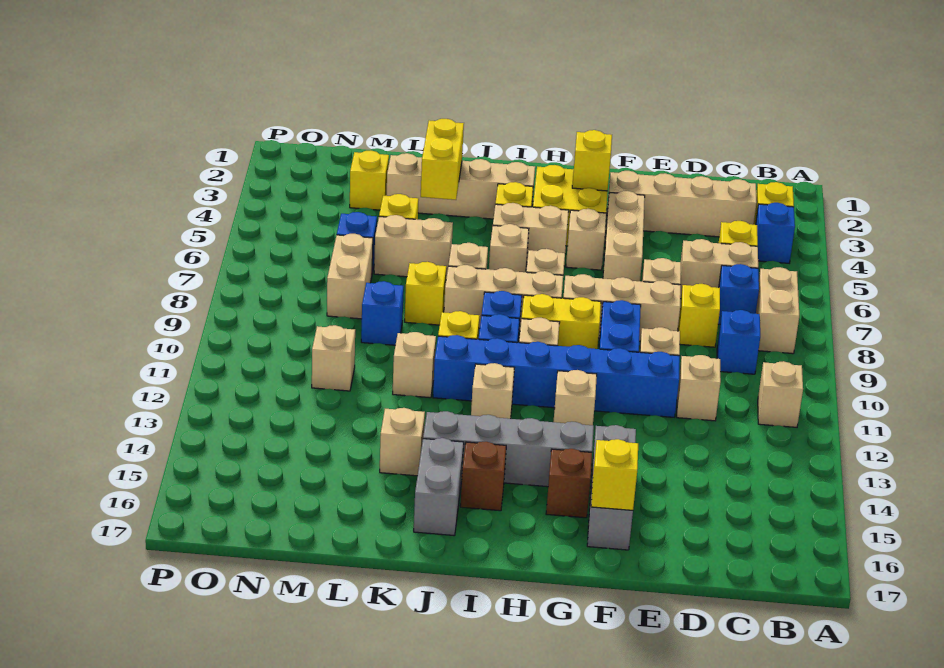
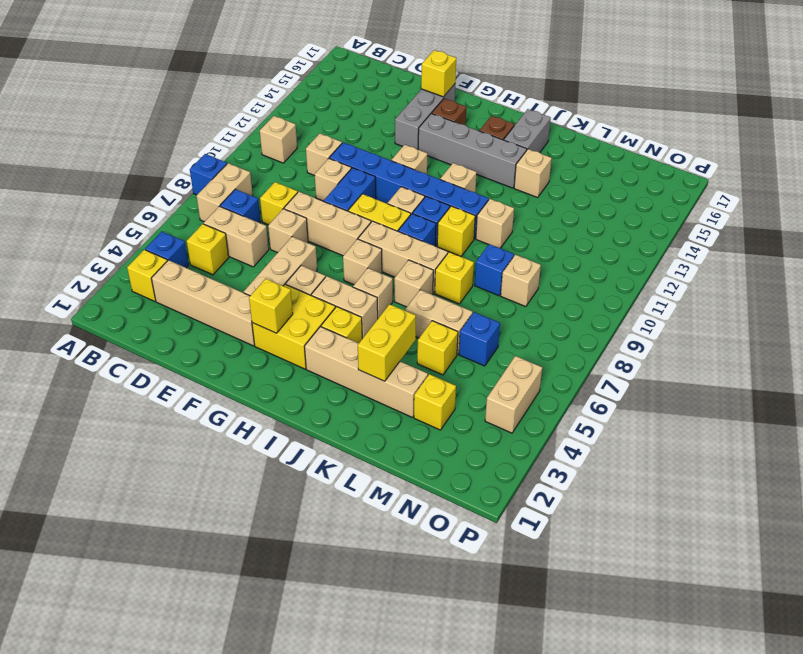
blue 1x1 brick [717,310,760,374] -> blue 1x1 brick moved to [190,154,227,195]
tan 1x2 brick [327,234,373,319] -> tan 1x2 brick moved to [485,356,542,433]
tan 1x1 brick [312,325,355,391] -> tan 1x1 brick moved to [501,255,541,307]

